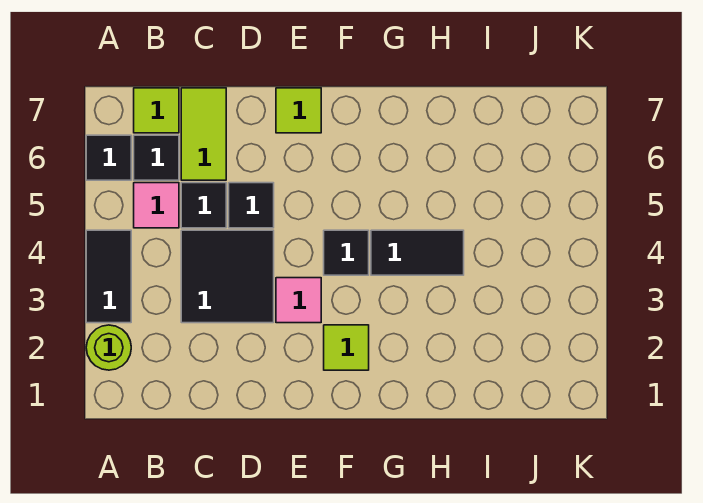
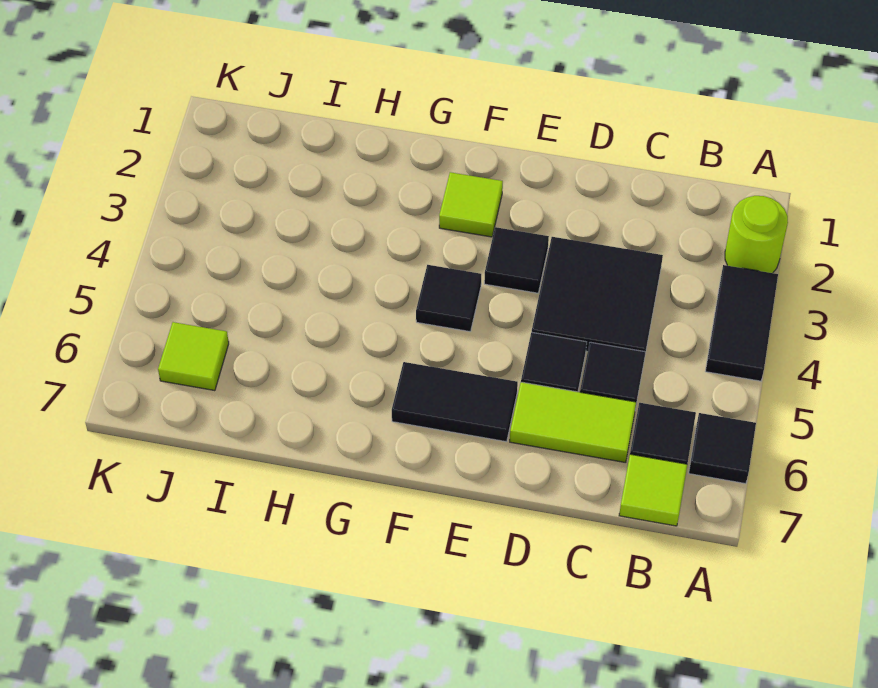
pink 1x1 tile [134,183,179,228] -> none
lime 1x2 tile [181,88,226,180] -> lime 1x2 tile turned to [510,382,636,463]
pink 1x1 tile [276,278,321,323] -> black 1x1 tile [484,227,549,293]
lime 1x1 tile [276,88,321,133] -> lime 1x1 tile moved to [158,322,229,391]
black 1x2 tile [371,230,464,275] -> black 1x2 tile moved to [392,362,518,442]

